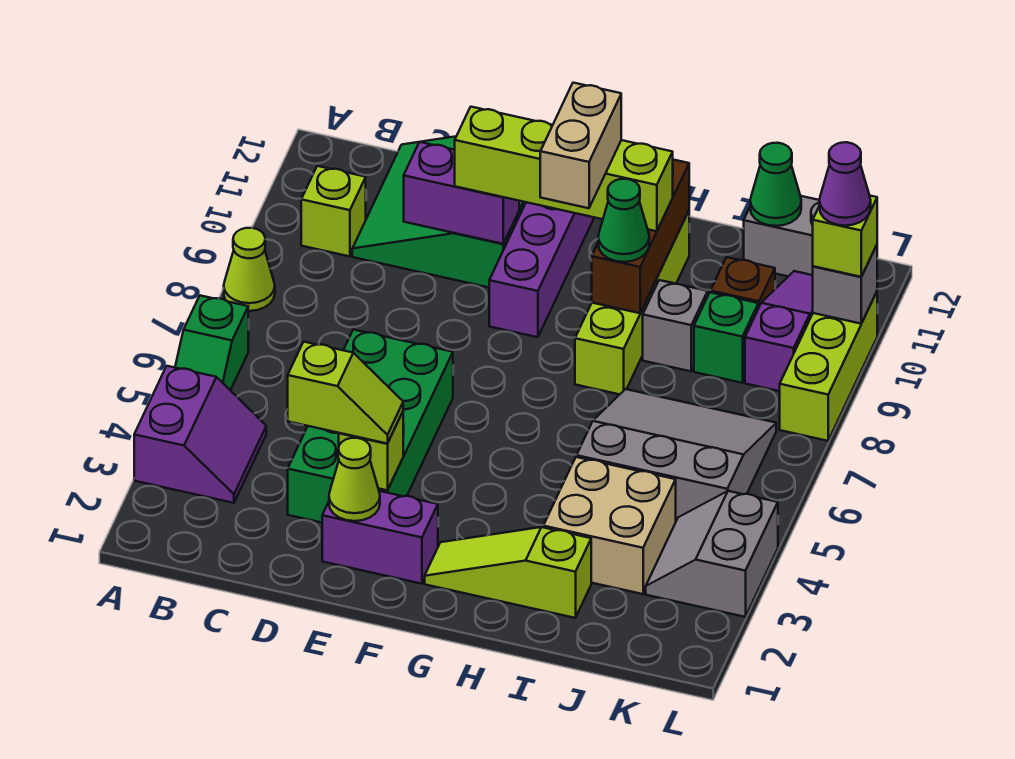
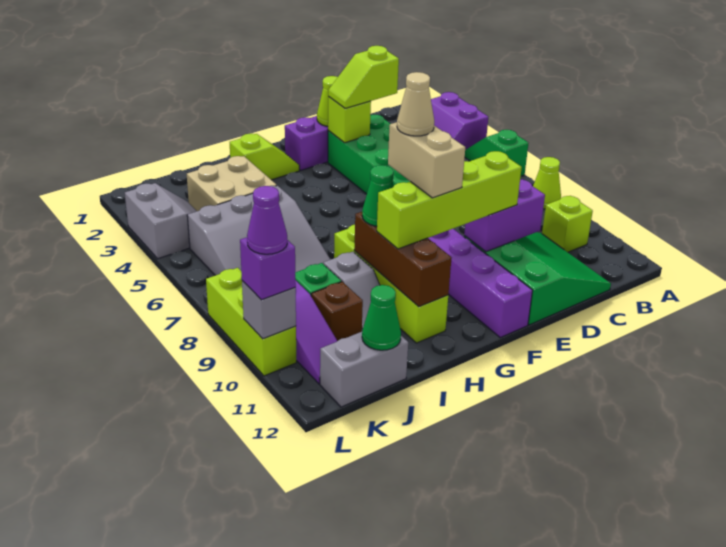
lime 1x3 slope [425,527,591,618] -> lime 1x2 slope [230,134,299,180]
none -> tan 1x1 cone [397,72,434,136]
lime 1x1 brick [813,196,877,277] -> purple 1x1 brick [240,237,296,300]

